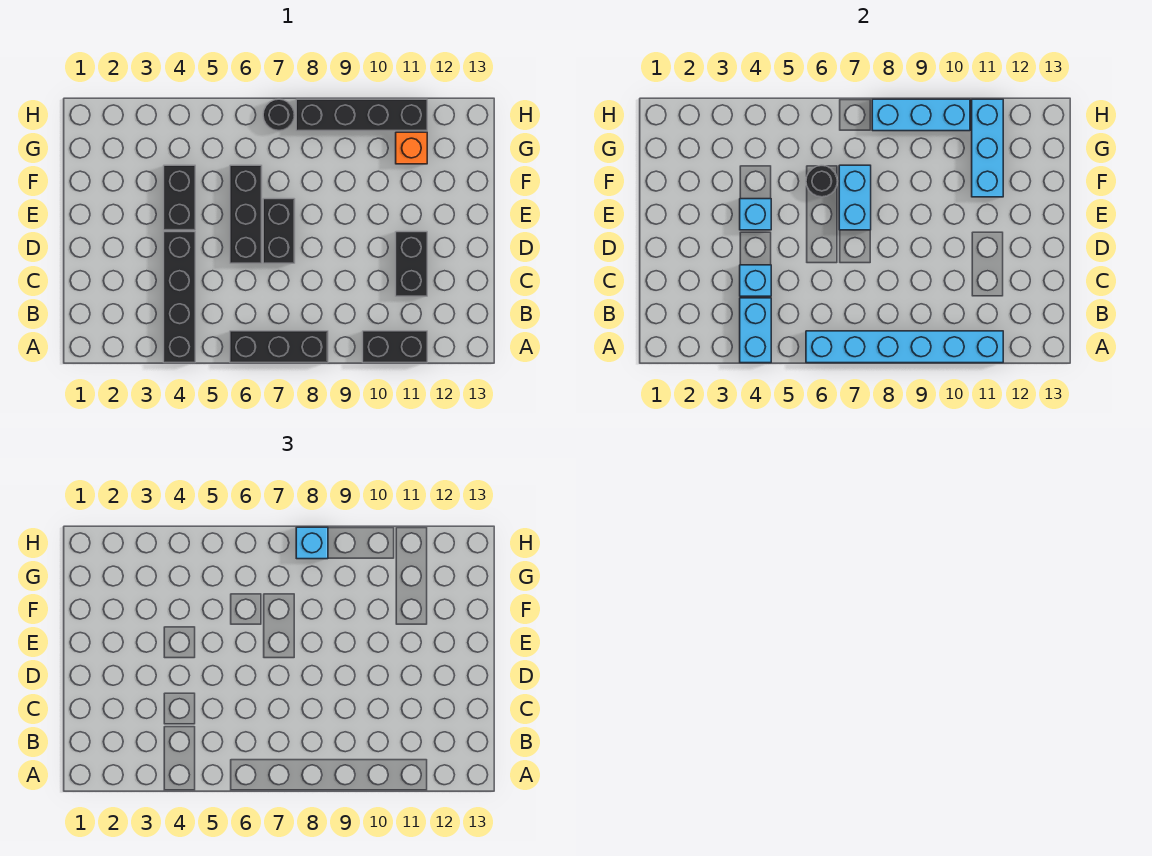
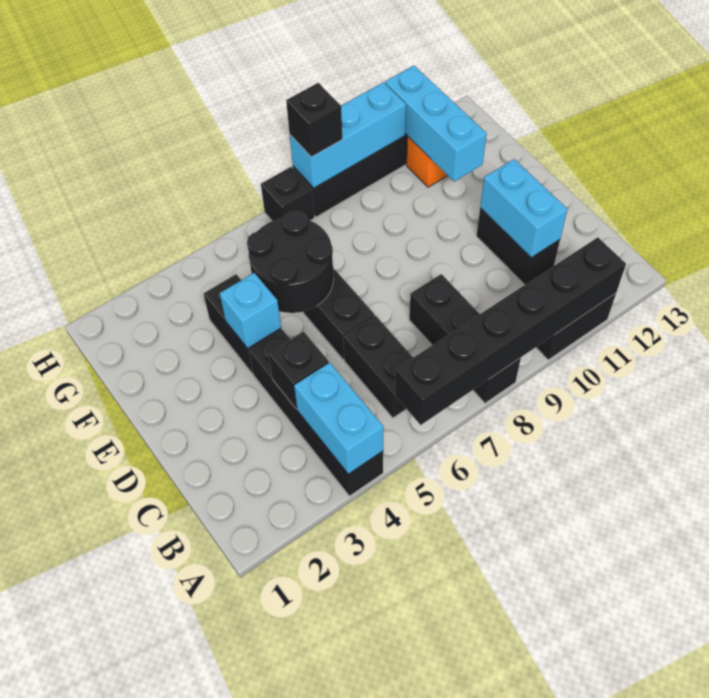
black 1x3 brick [230,331,328,363] -> black 1x3 brick turned to [409,274,521,403]
cyan 1x6 brick [806,331,1003,363] -> black 1x6 brick [395,237,626,425]
cyan 1x1 brick [740,265,771,296] -> black 1x1 brick [268,332,329,409]
black 1x2 brick [263,199,295,263] -> black 1x2 brick moved to [343,316,413,418]
cyan 1x2 brick [839,165,871,230] -> cyan 1x2 brick moved to [480,159,568,258]
black 1x1 round brick [806,166,838,197] -> black 2x2 round brick [247,211,334,313]
black 1x1 round brick [263,99,295,131] -> black 1x1 brick [261,167,314,221]
cyan 1x1 brick [296,527,328,559] -> black 1x1 brick [286,83,342,157]

